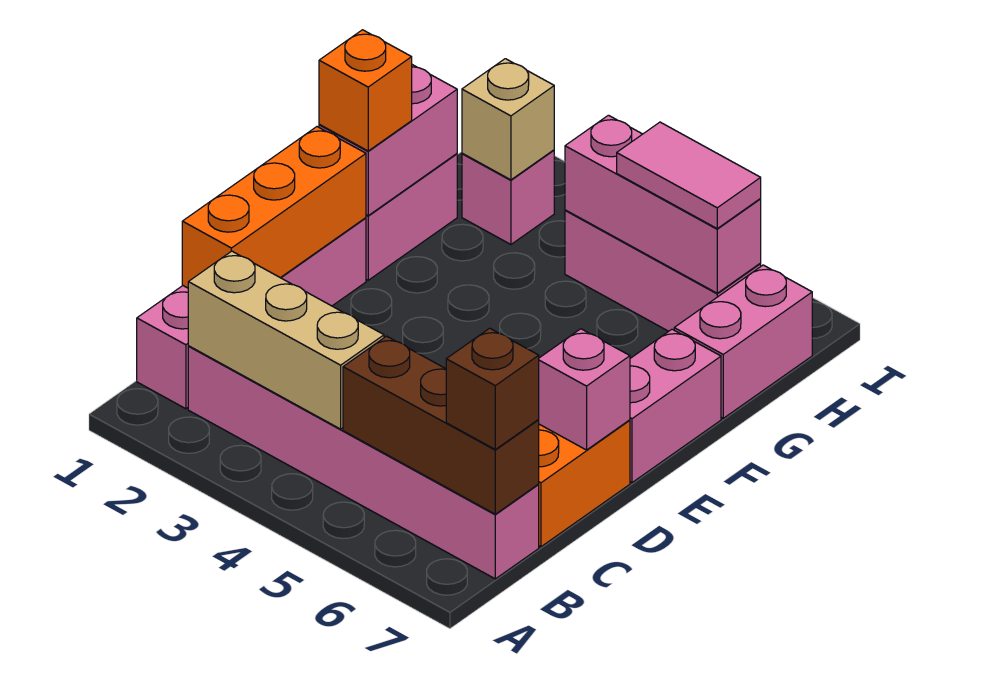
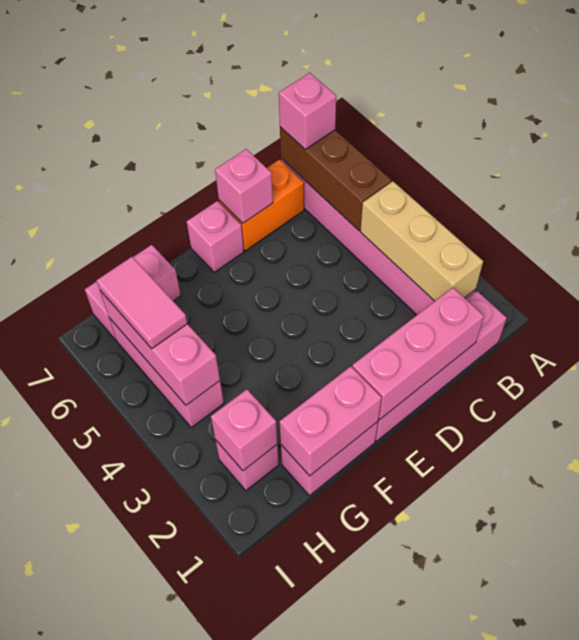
brown 1x1 brick [446,328,539,449] -> pink 1x1 brick [279,73,336,149]
orange 1x3 brick [182,127,366,288] -> pink 1x3 brick [352,288,484,420]
pink 1x2 brick [630,329,721,483] -> pink 1x1 brick [187,201,244,272]
orange 1x1 brick [319,30,412,151] -> none
tan 1x1 brick [462,59,554,180] -> pink 1x1 brick [211,389,278,471]

